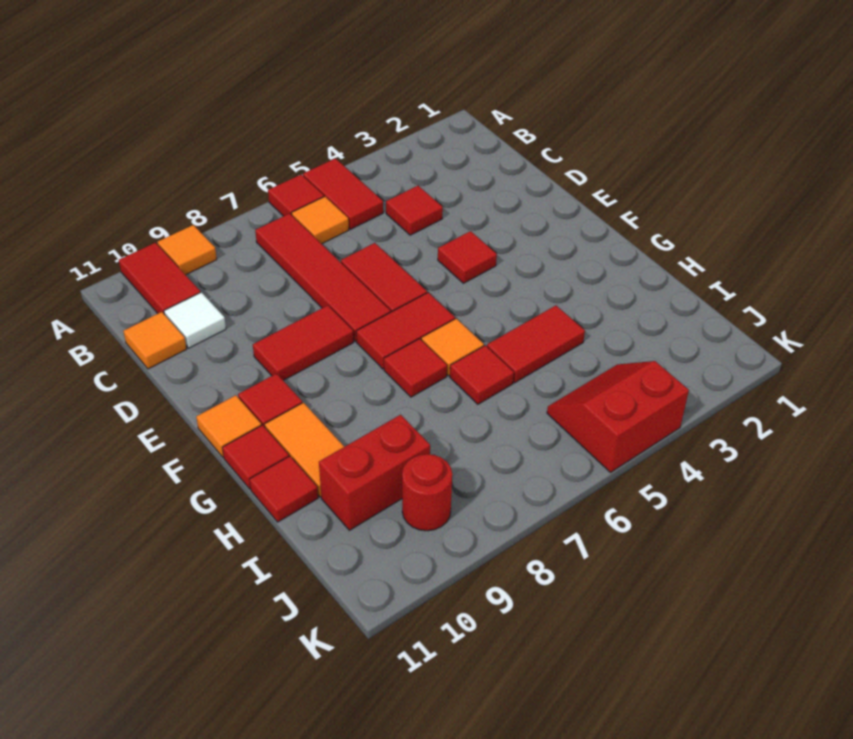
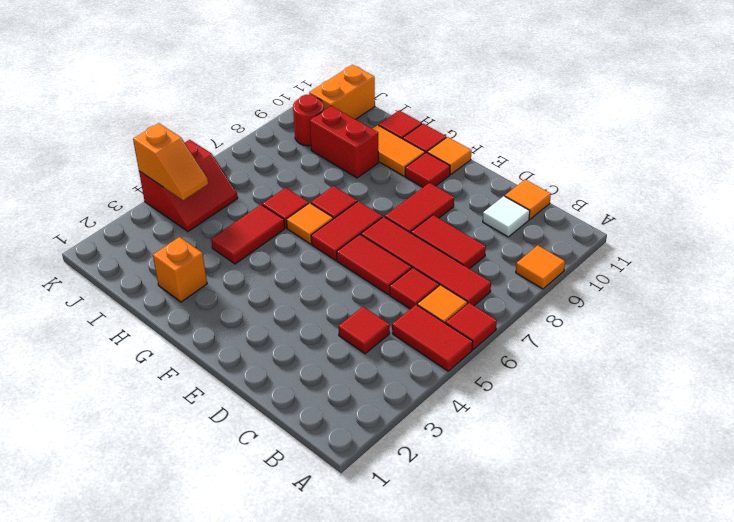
red 1x2 tile [119,243,201,313] -> red 1x2 tile moved to [411,215,486,269]
red 1x1 tile [438,231,497,283] -> red 1x1 tile moved to [390,268,439,309]
none -> orange 1x1 brick [153,237,207,302]
red 1x2 brick [319,415,430,530] -> red 1x2 brick turned to [309,106,379,178]
none -> orange 1x2 slope [133,123,208,200]
none -> orange 1x2 brick [309,65,375,119]

